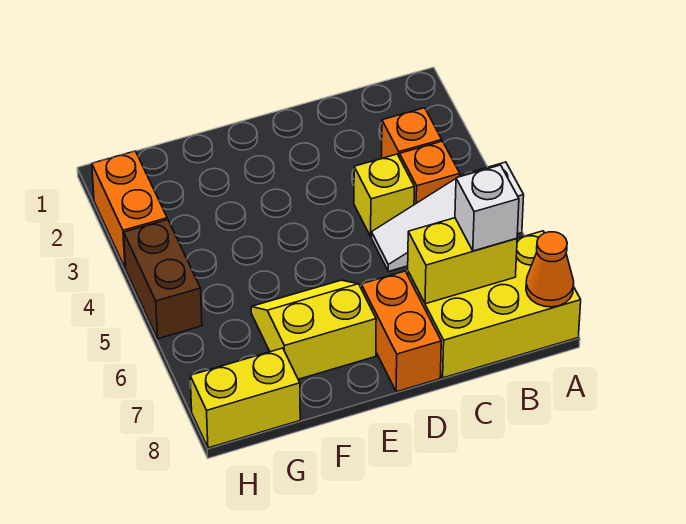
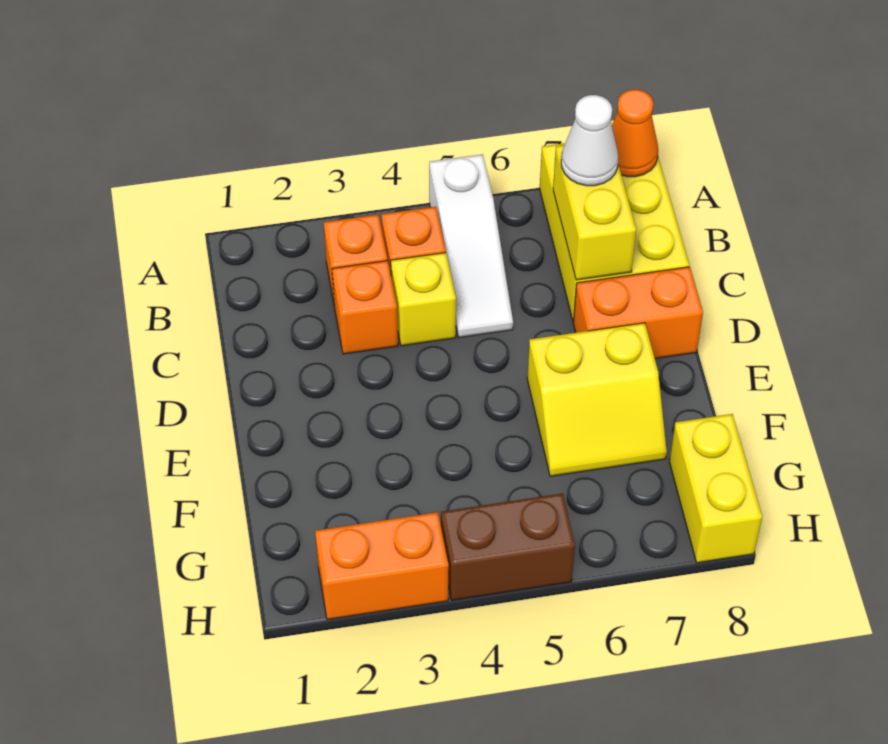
white 1x1 brick [455,165,519,251] -> white 1x1 cone [561,95,618,186]
none -> orange 1x1 brick [332,261,398,354]
yellow 2x2 slope [251,280,376,379] -> yellow 2x2 slope turned to [527,323,667,476]

